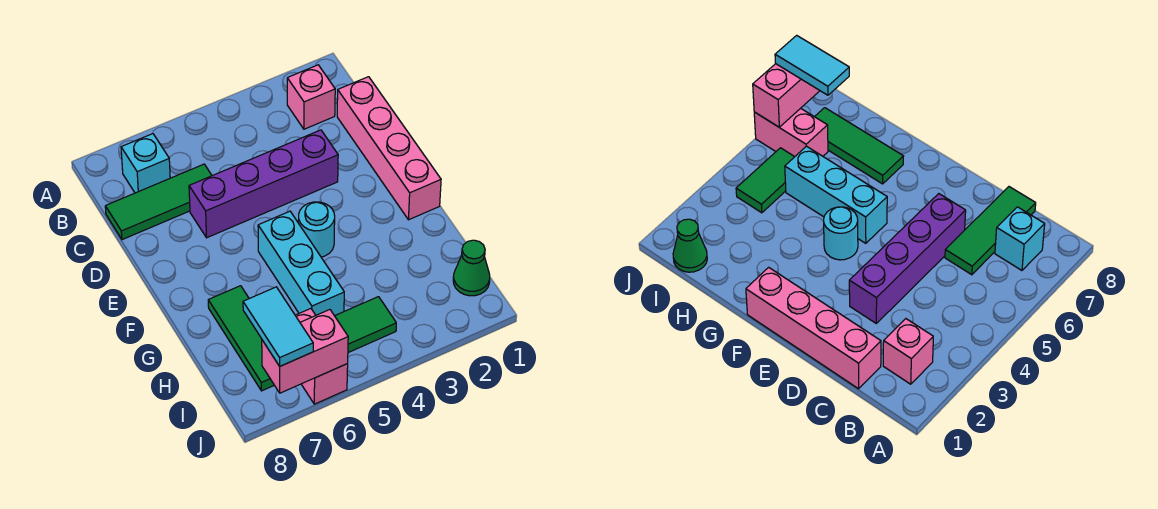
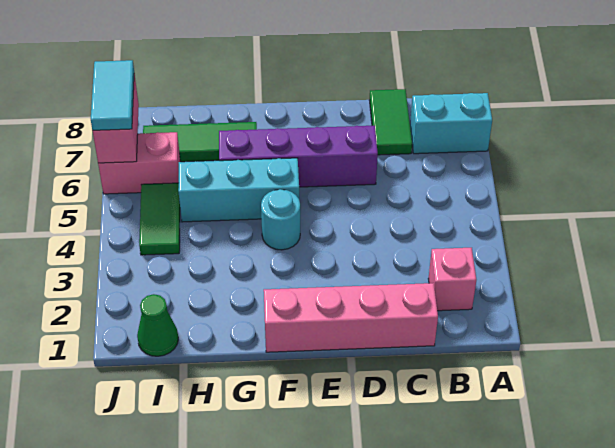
cyan 1x1 brick [121,134,170,193] -> cyan 1x2 brick [410,93,492,154]
green 1x3 tile [105,164,212,240] -> green 1x2 tile [369,89,412,155]
purple 1x4 brick [189,130,338,238] -> purple 1x4 brick turned to [219,126,378,187]
cyan 1x2 tile [243,287,313,366] -> cyan 1x2 tile turned to [91,60,134,130]

